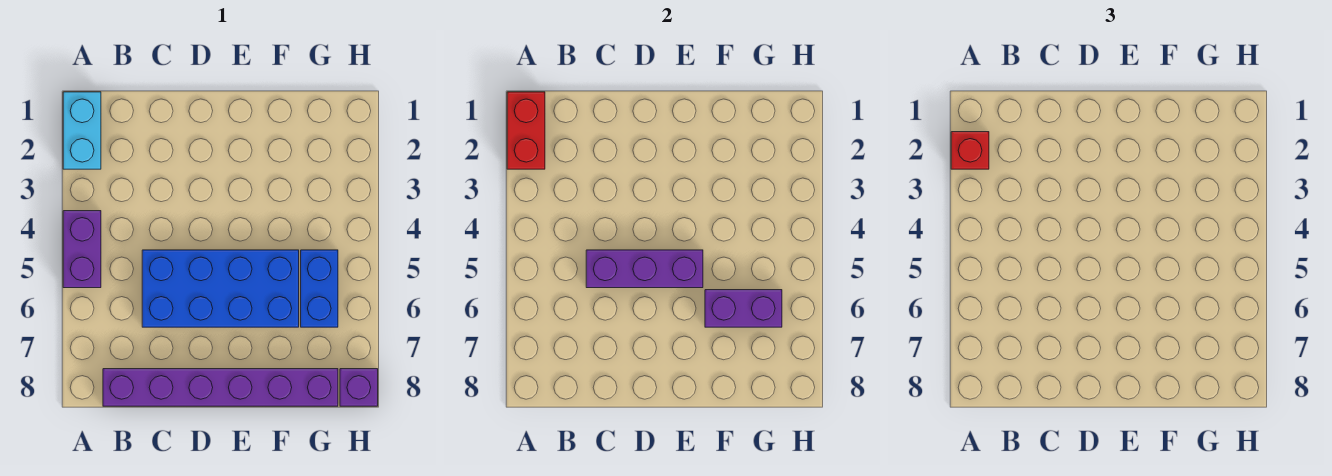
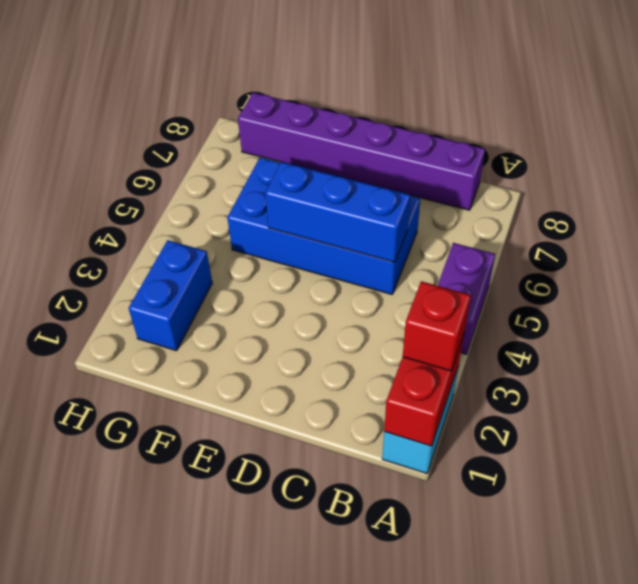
purple 1x3 brick [586,250,703,288] -> blue 1x3 brick [265,162,410,262]
purple 1x2 brick [705,290,782,327] -> none
blue 1x2 brick [301,250,338,327] -> blue 1x2 brick moved to [129,240,212,351]
purple 1x1 brick [340,369,378,406] -> none

